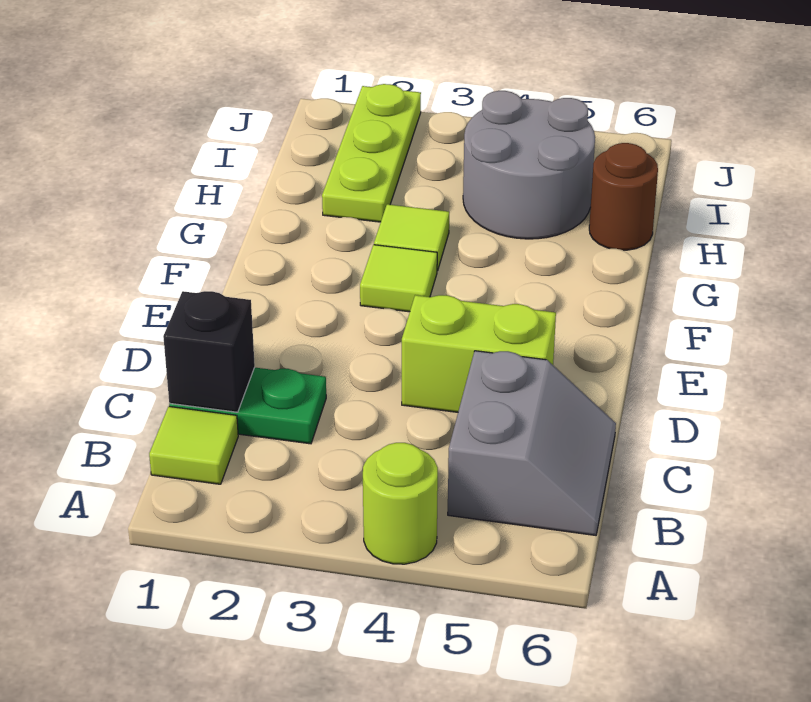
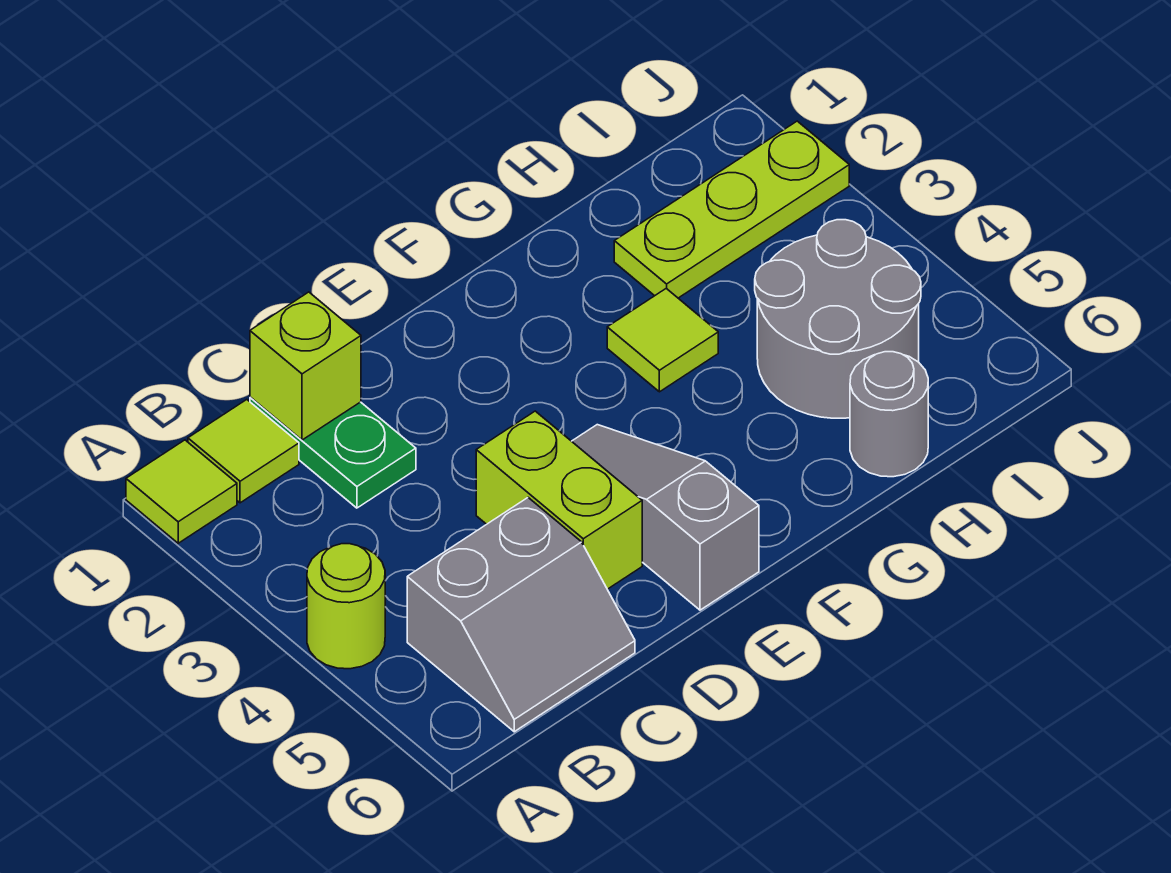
black 1x1 brick [163,291,255,412] -> lime 1x1 brick [250,292,361,440]
none -> grey 1x3 slope [572,425,759,610]
lime 1x1 tile [360,245,437,312] -> lime 1x1 tile moved to [126,440,237,543]
brown 1x1 round brick [589,143,658,250] -> grey 1x1 round brick [850,352,928,477]

